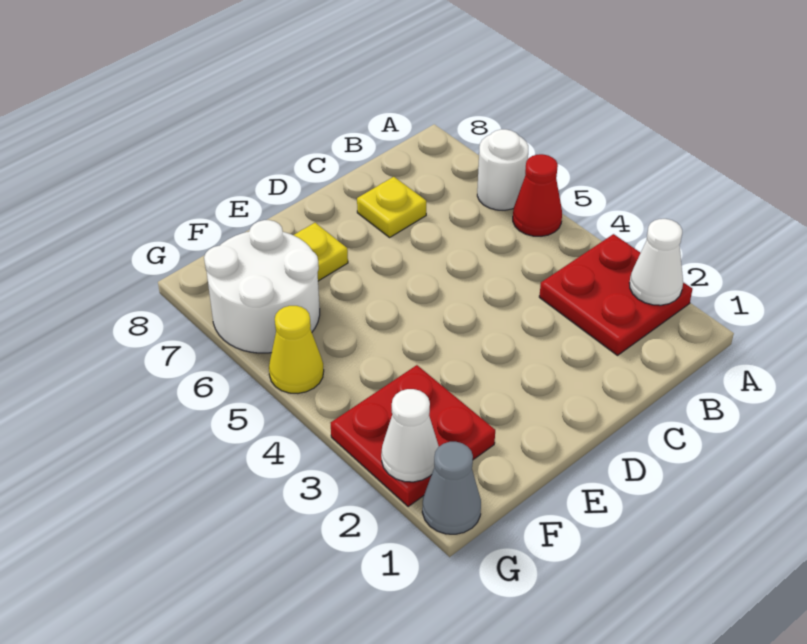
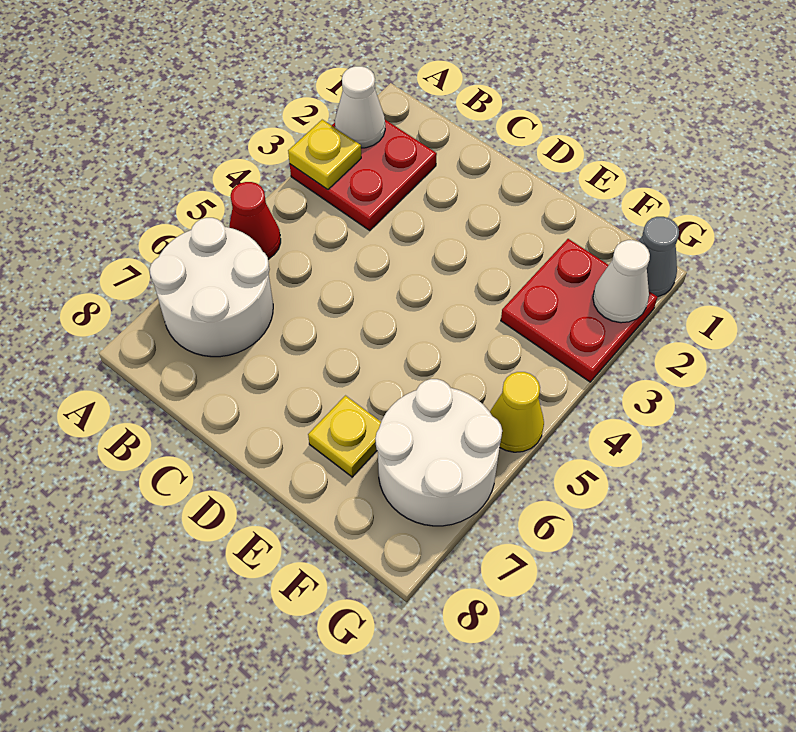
white 1x1 round brick [477,129,528,210] -> white 2x2 round brick [150,218,273,357]
yellow 1x1 plate [357,177,426,237] -> yellow 1x1 plate moved to [288,120,361,189]

